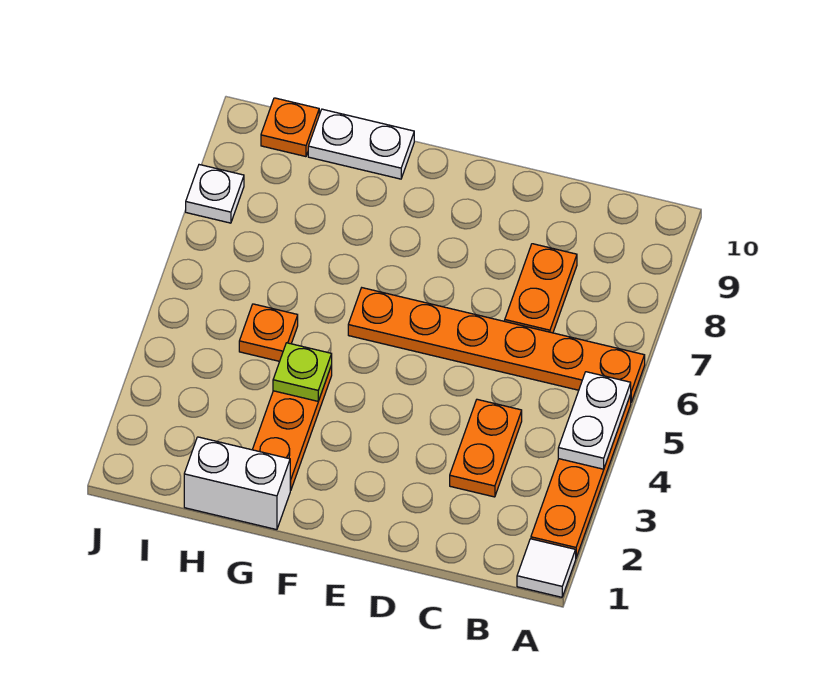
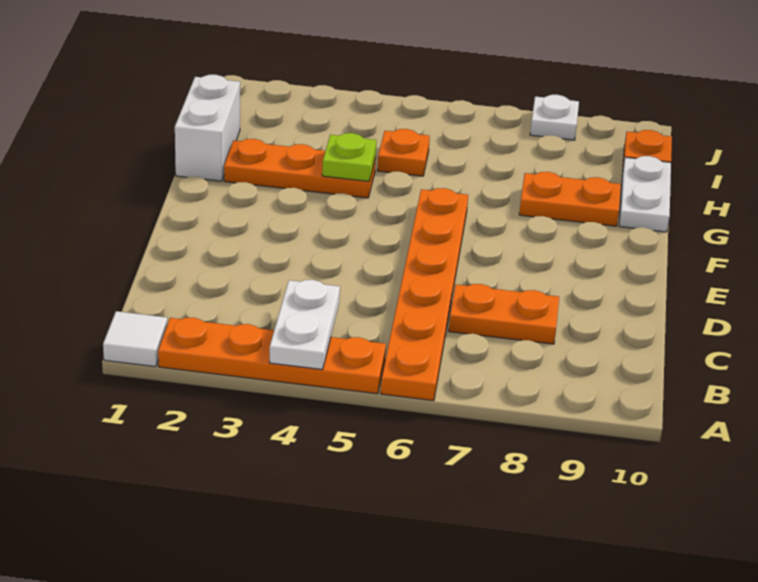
white 1x2 plate [558,372,631,469] -> white 1x2 plate turned to [269,280,340,370]
orange 1x2 plate [450,399,522,497] -> orange 1x2 plate moved to [519,172,621,226]

